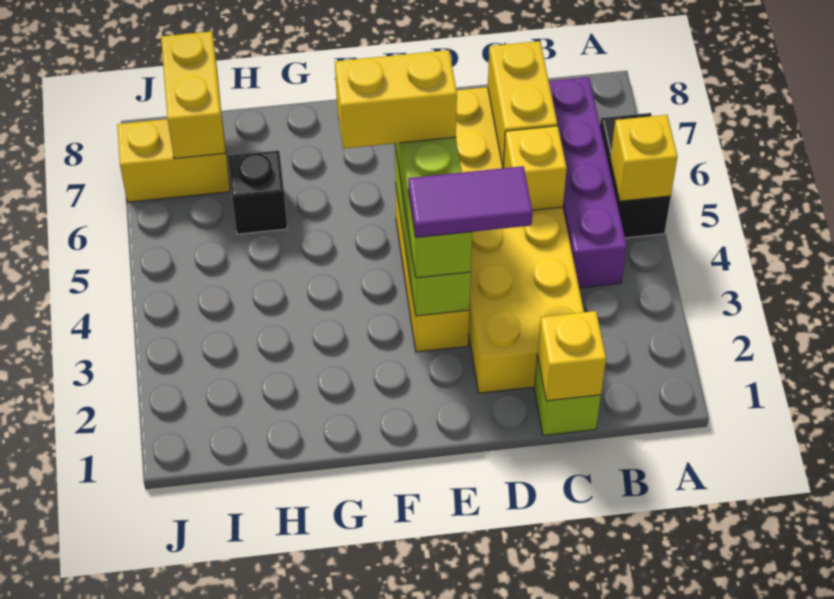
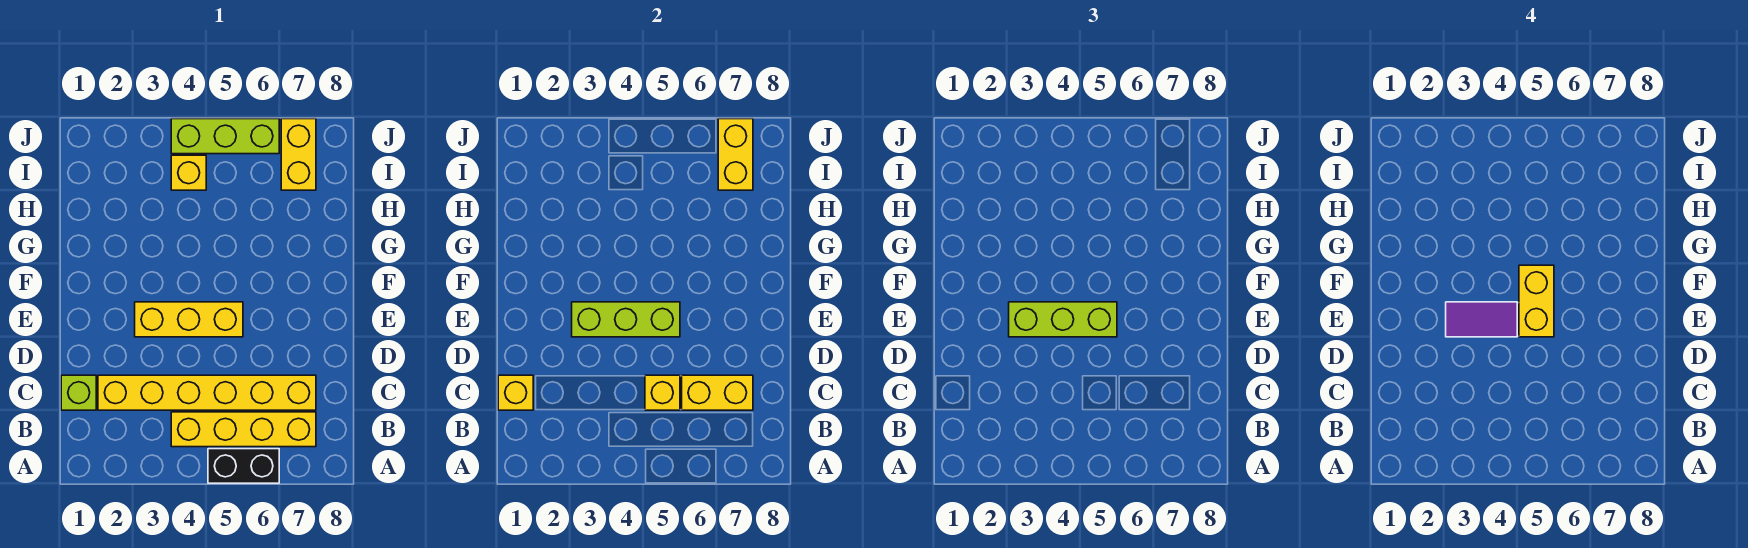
yellow 1x1 brick [610,115,678,201] -> yellow 1x1 brick moved to [171,155,206,190]
purple 1x4 brick [549,77,627,288] -> yellow 1x4 brick [171,412,316,447]
yellow 2x6 brick [456,87,584,393] -> yellow 1x6 brick [98,375,316,410]
purple 1x2 tile [408,166,533,238] -> purple 1x2 tile turned to [1446,302,1517,337]
black 1x1 brick [228,151,287,234] -> none
yellow 1x2 brick [161,31,225,159] -> yellow 1x2 brick turned to [718,119,753,190]
none -> lime 1x3 brick [171,119,279,154]

